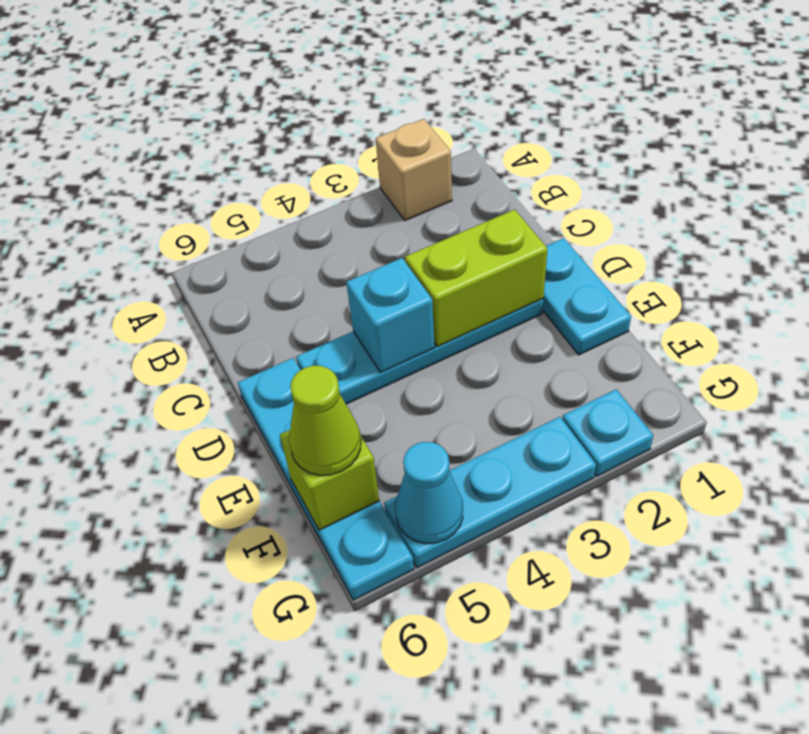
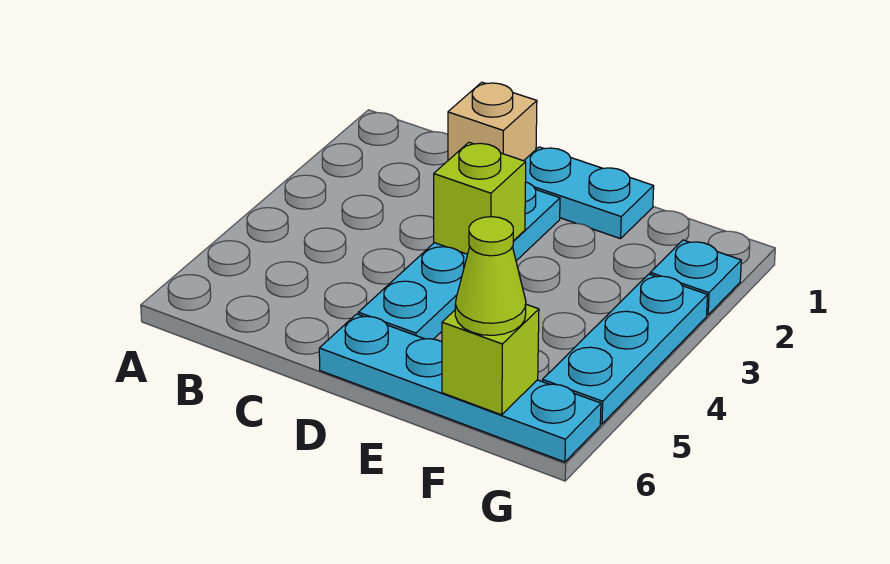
tan 1x1 brick [376,119,452,221] -> tan 1x1 brick moved to [448,82,537,161]
lime 1x2 brick [405,209,547,347] -> lime 1x1 brick [434,142,526,254]
cyan 1x1 brick [346,258,434,373] -> none
cyan 1x1 cone [395,442,463,543] -> none

